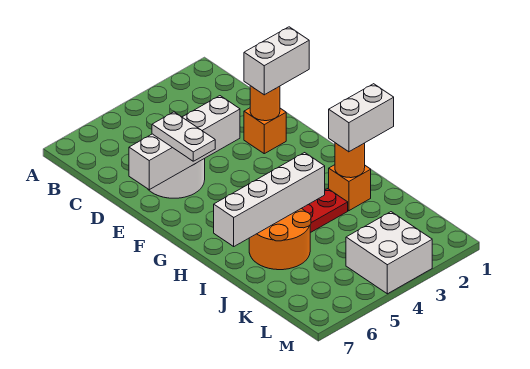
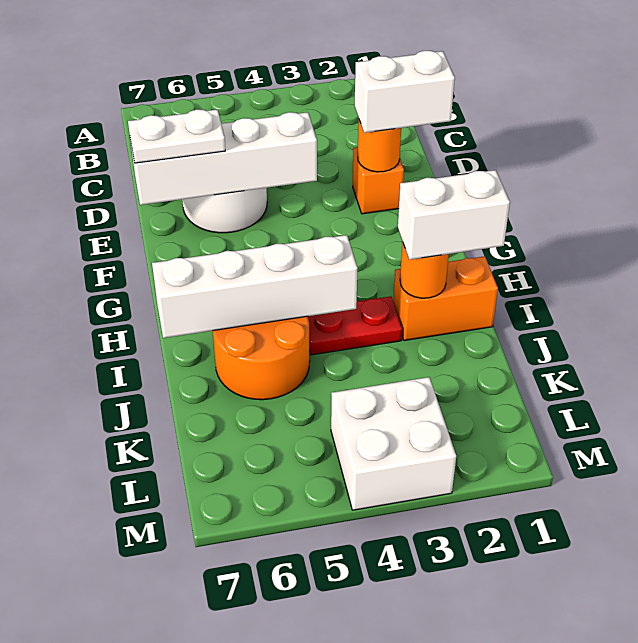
white 1x2 plate [152,112,215,161] -> white 1x2 plate turned to [128,109,225,163]
orange 1x1 brick [329,165,371,211] -> orange 1x2 brick [393,256,498,340]

